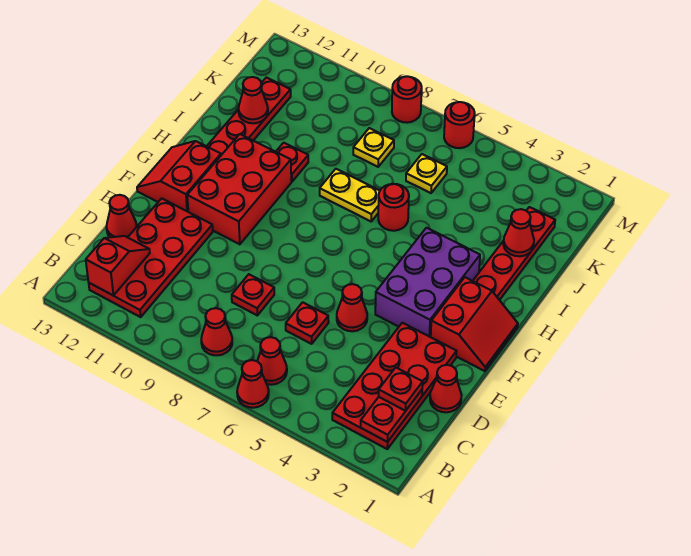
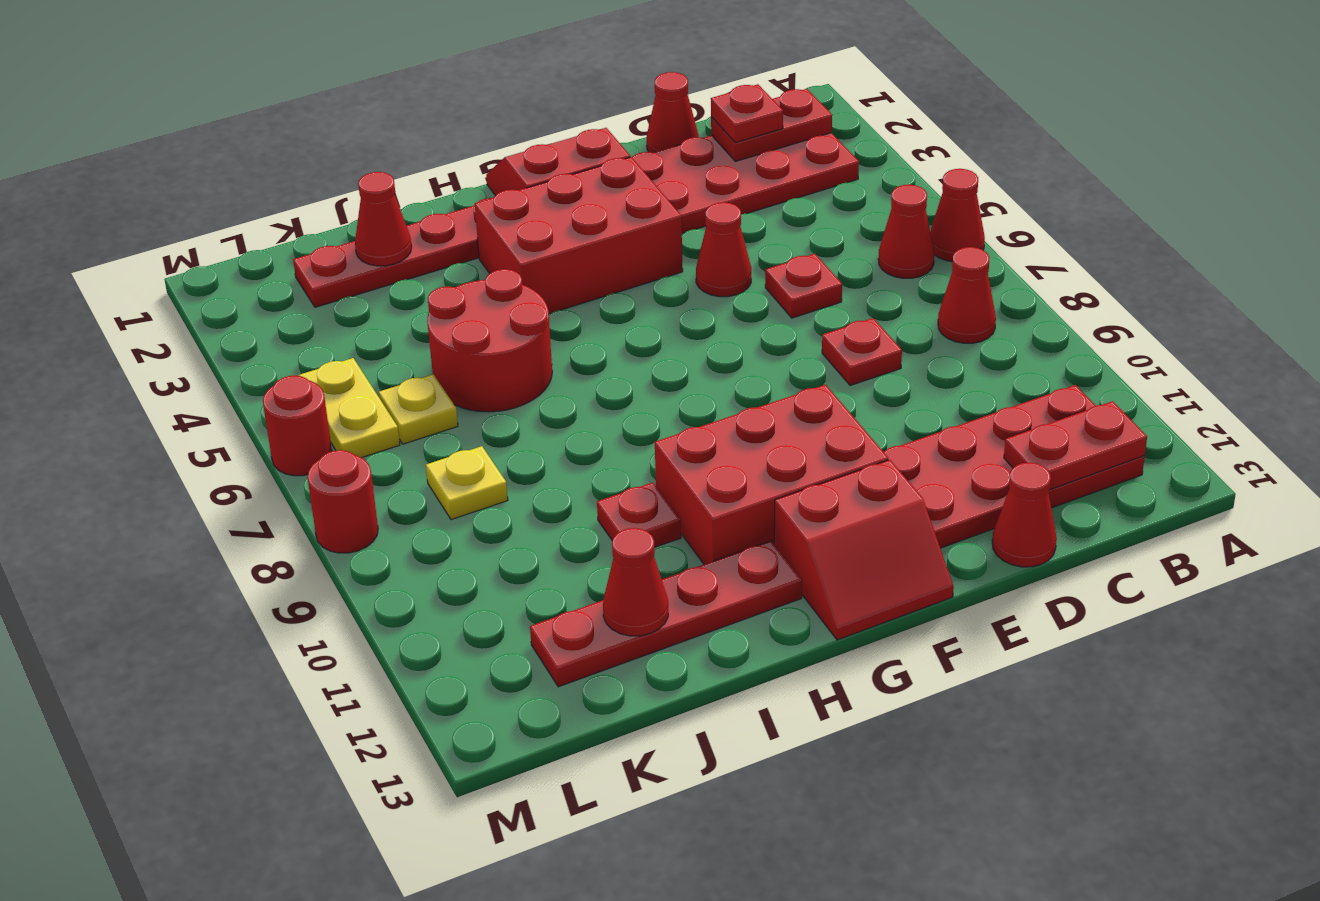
red 1x2 slope [86,236,150,295] -> red 1x2 plate [1004,401,1147,489]
purple 2x3 brick [375,228,480,337] -> red 2x3 brick [475,157,683,314]
red 1x1 round brick [378,184,409,231] -> red 2x2 round brick [427,269,552,412]
yellow 1x2 plate [320,169,380,221] -> yellow 1x2 plate moved to [299,358,400,458]

